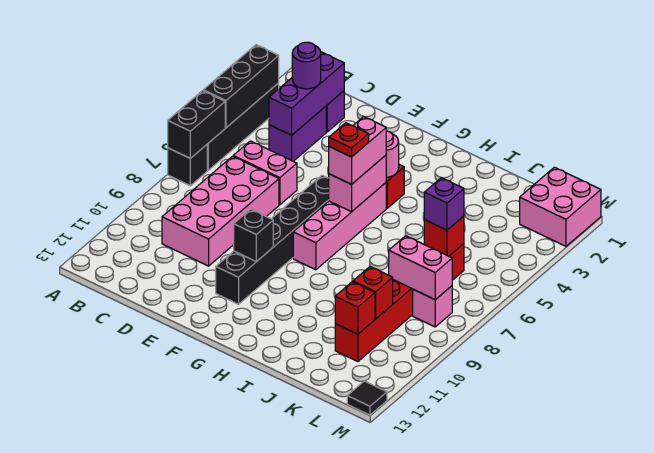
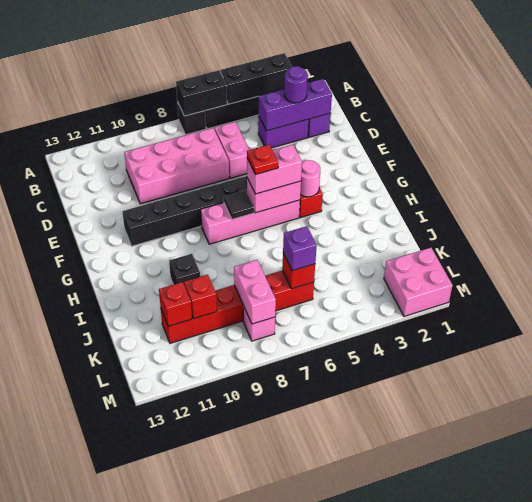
black 1x1 brick [234,209,273,262] -> black 1x1 brick moved to [169,254,200,285]
black 1x1 tile [347,381,387,415] -> black 1x1 tile moved to [224,190,254,220]

